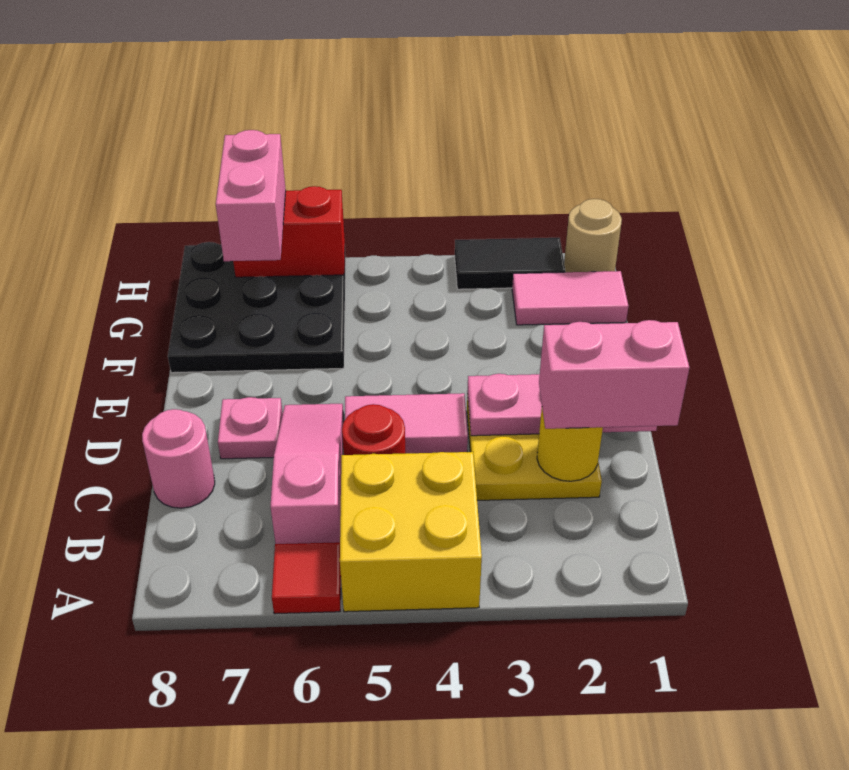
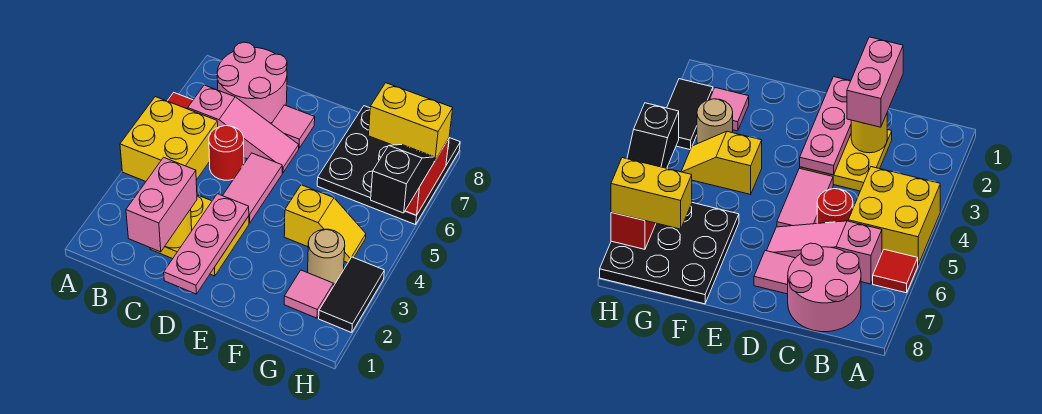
pink 1x1 round brick [142,409,215,508] -> pink 2x2 round brick [217,42,287,123]
pink 1x1 plate [218,397,283,459] -> pink 1x1 tile [272,105,315,148]
none -> yellow 1x2 slope [284,185,366,263]
pink 1x2 tile [512,271,629,325] -> pink 1x1 tile [284,270,333,318]
pink 1x2 brick [216,130,286,261] -> yellow 1x2 brick [368,83,453,161]
tan 1x1 round brick [564,199,622,272] -> tan 1x1 round brick moved to [308,229,345,284]
none -> black 1x2 slope [371,145,435,213]

